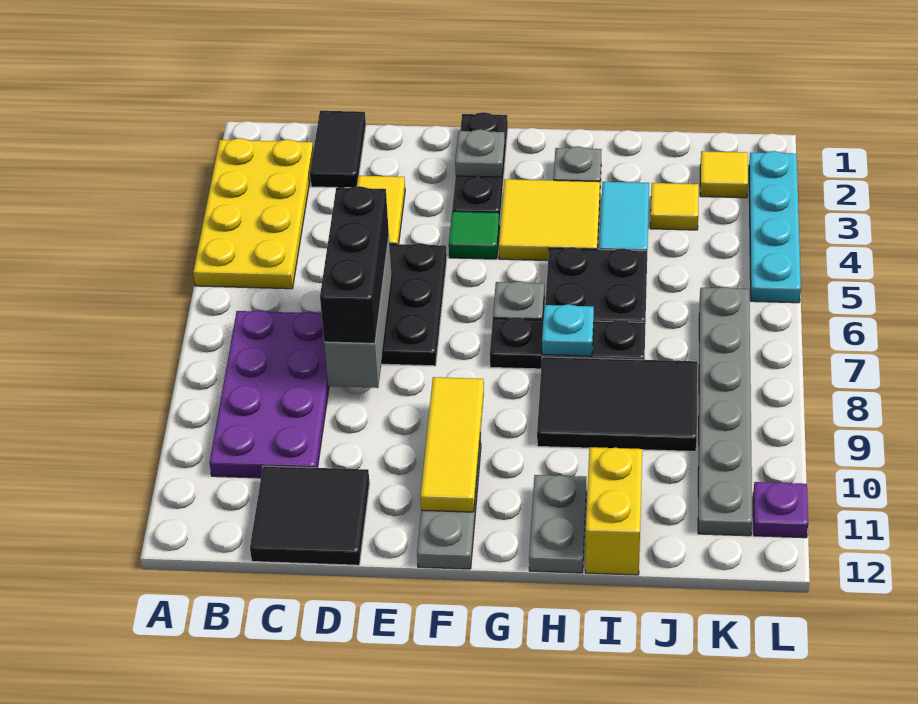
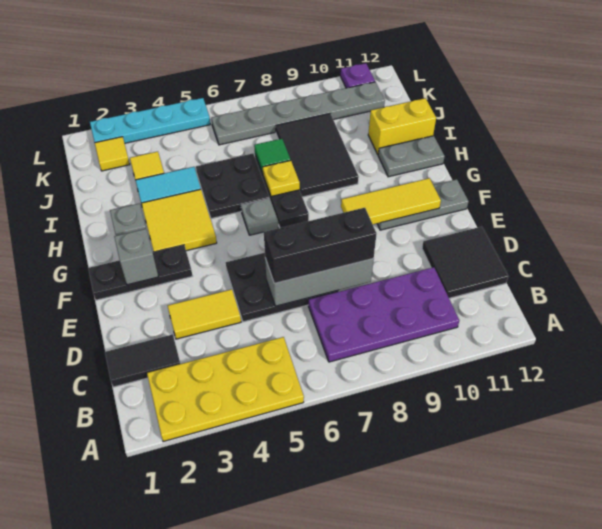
grey 1x1 plate [455,129,505,177] -> grey 1x1 brick [114,229,158,285]
green 1x1 tile [449,211,499,259] -> green 1x1 tile moved to [254,139,291,173]
cyan 1x1 plate [542,304,594,356] -> yellow 1x1 plate [263,160,300,196]

